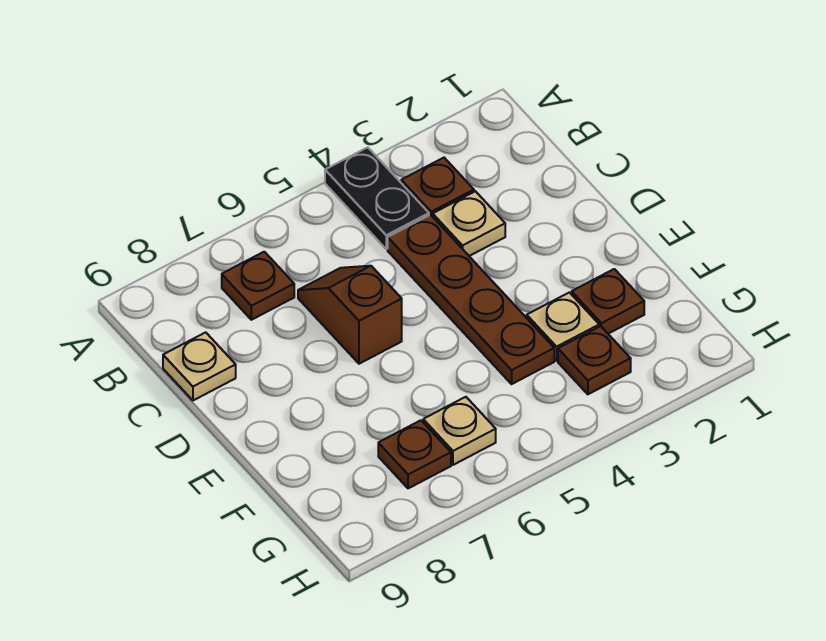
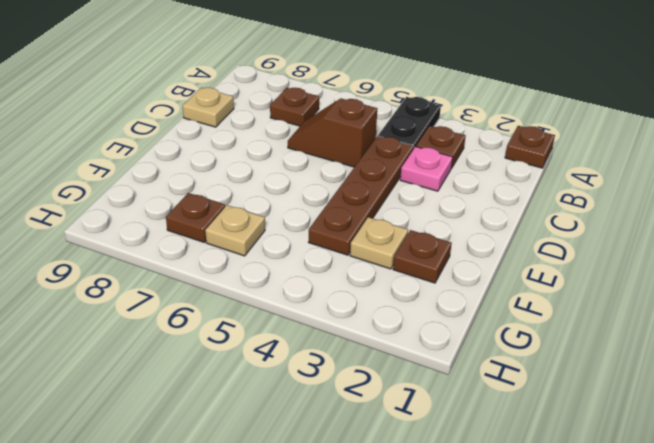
tan 1x1 plate [433,191,505,256] -> pink 1x1 plate [400,147,453,191]
brown 1x2 slope [298,266,402,364] -> brown 1x2 slope turned to [288,98,377,167]
brown 1x1 plate [558,326,631,394] -> brown 1x1 plate moved to [505,126,555,168]

